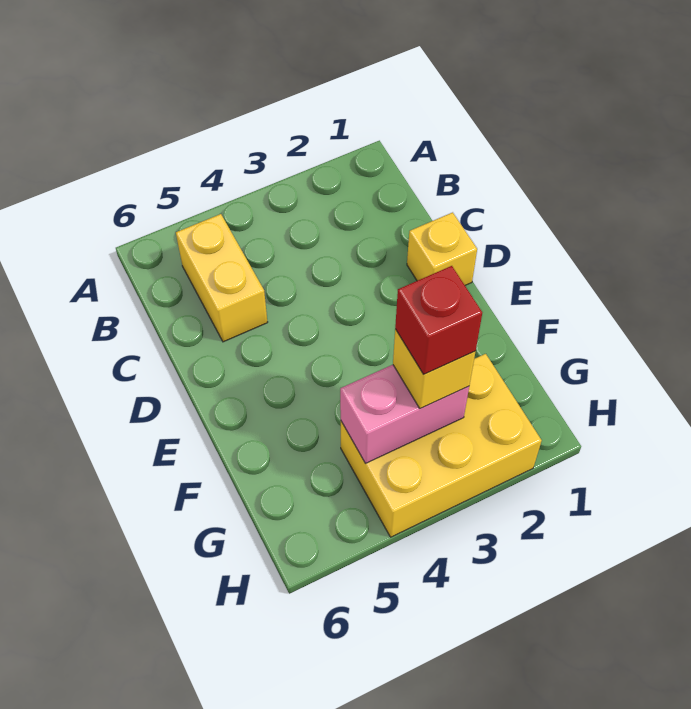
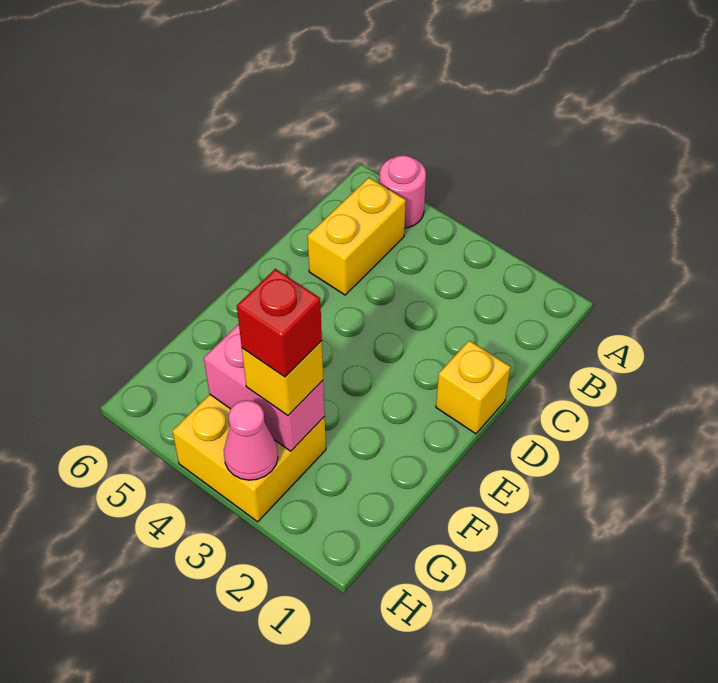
none -> pink 1x1 round brick [379,155,426,228]
yellow 2x3 brick [341,354,542,537] -> yellow 2x2 brick [172,394,326,522]
none -> pink 1x1 cone [224,400,278,480]

